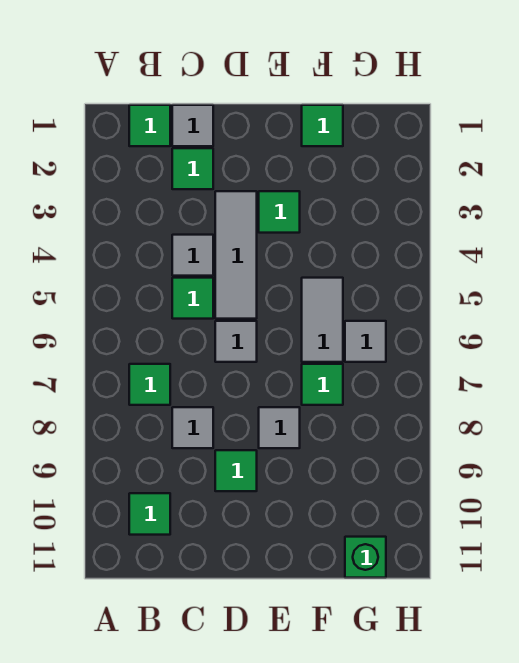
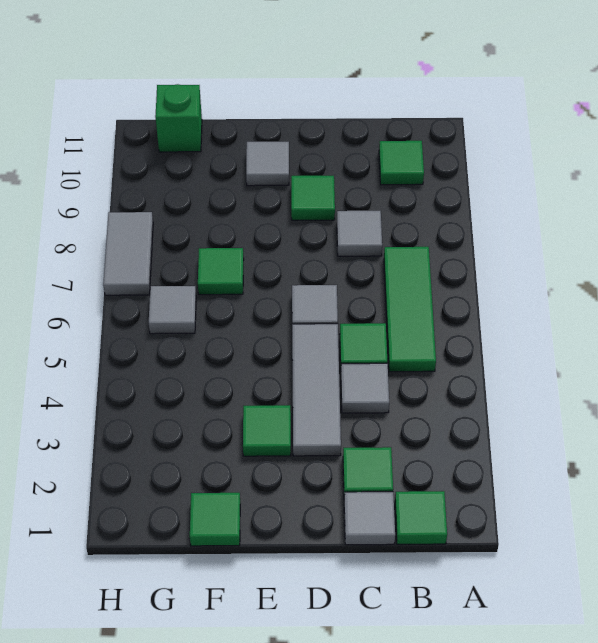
green 1x1 tile [129,364,170,405] -> green 1x3 tile [384,247,436,372]
grey 1x1 tile [259,407,300,448] -> grey 1x1 tile moved to [246,142,289,186]
grey 1x2 tile [302,278,343,362] -> grey 1x2 tile moved to [103,212,153,295]

